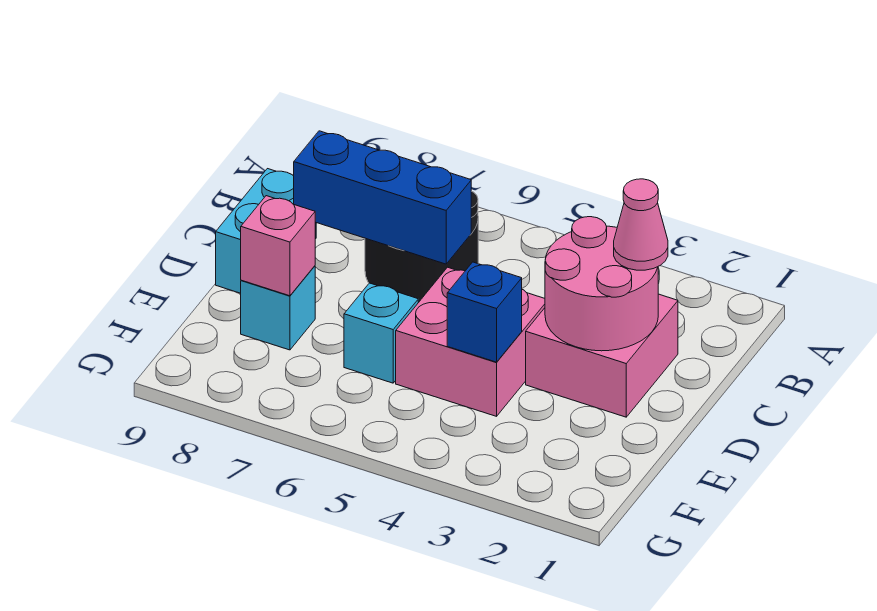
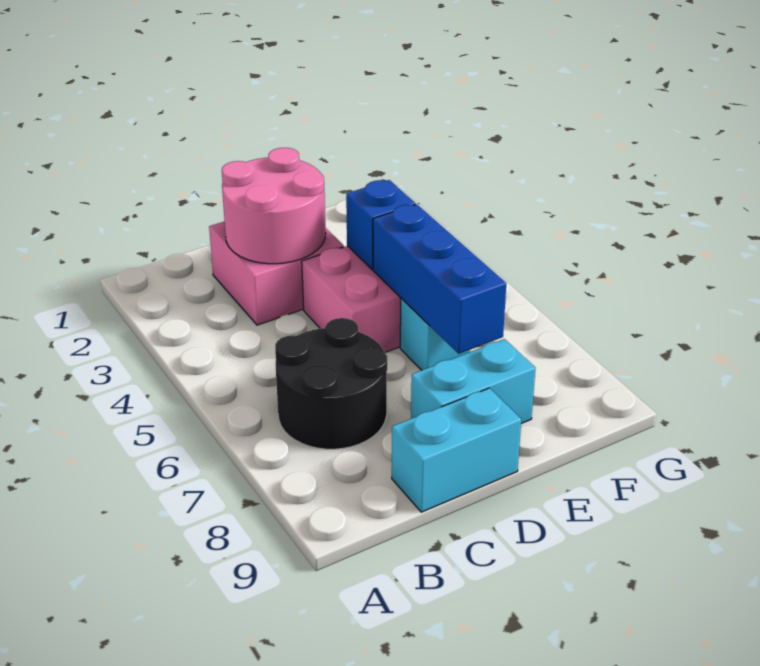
pink 1x1 cone [614,179,668,270] -> none
blue 1x3 brick [294,131,471,264] -> blue 1x3 brick moved to [373,204,506,354]
cyan 1x1 brick [241,266,315,350] -> cyan 1x2 brick [411,339,536,423]
pink 1x1 brick [241,196,315,296] -> none

